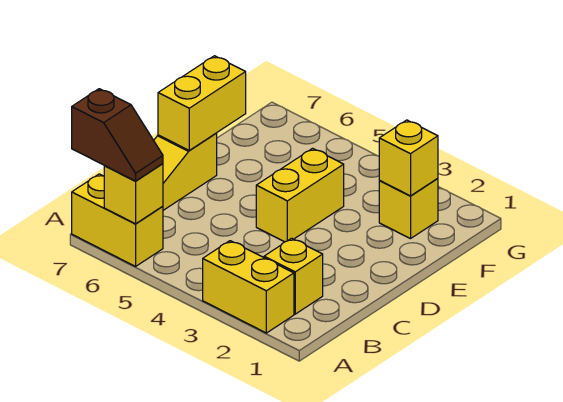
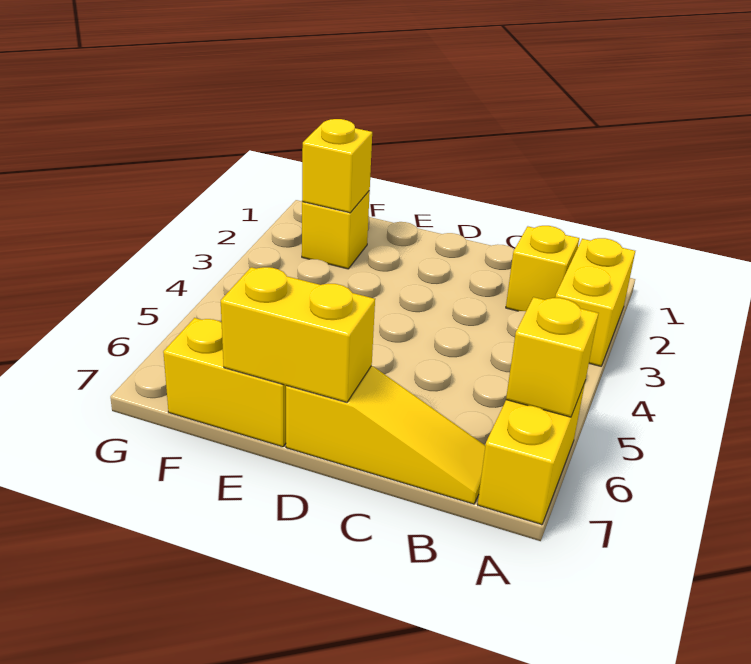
brown 1x2 slope [72,89,163,181] -> none
yellow 1x2 brick [256,148,344,242] -> yellow 1x2 brick moved to [163,318,286,447]

